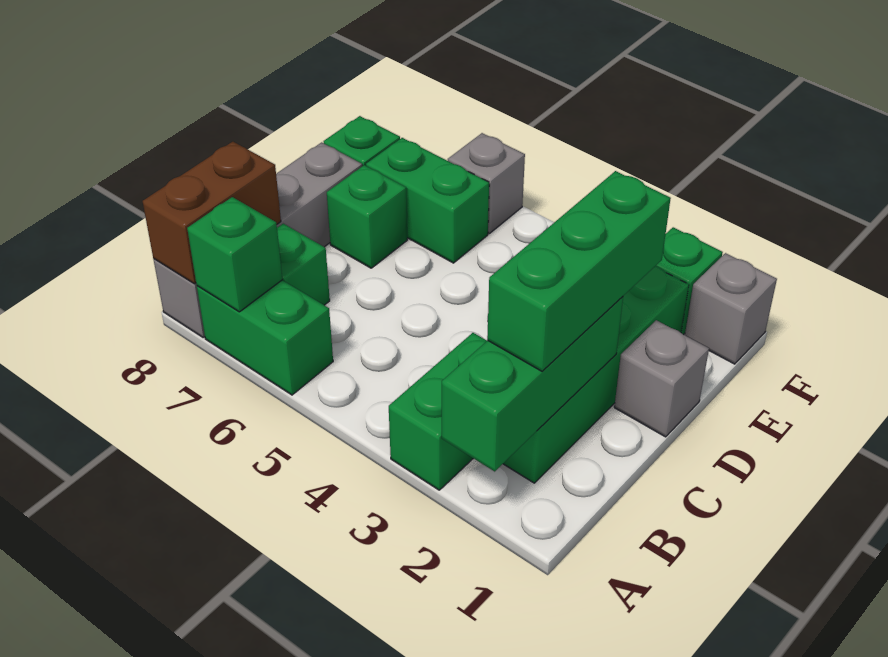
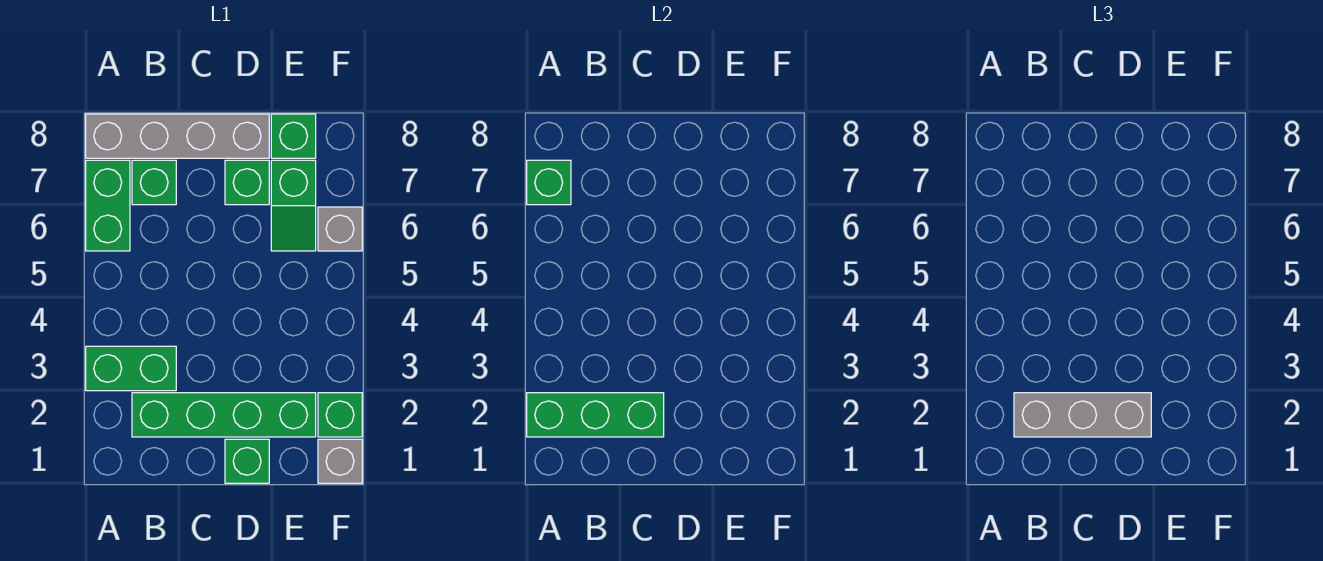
brown 1x2 brick [143,142,281,284] -> none
green 1x3 brick [487,171,671,371] -> grey 1x3 brick [1014,393,1151,437]
grey 1x1 brick [614,320,709,437] -> green 1x1 brick [225,439,269,483]
green 1x2 brick [366,138,489,263] -> green 1x2 slope [271,160,316,251]

